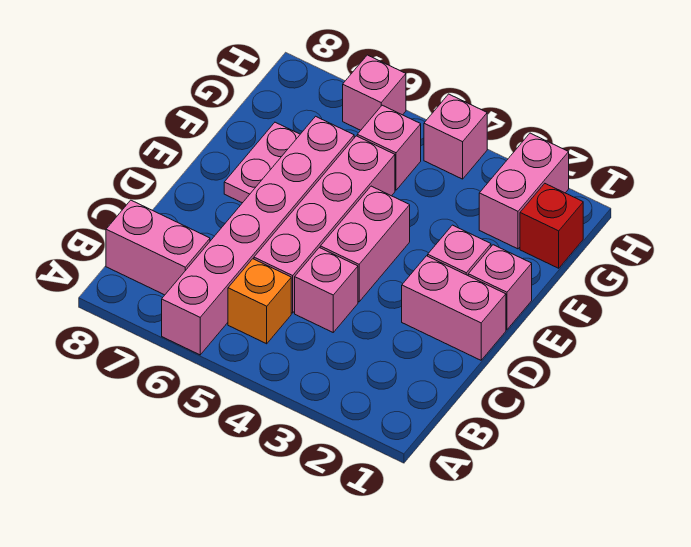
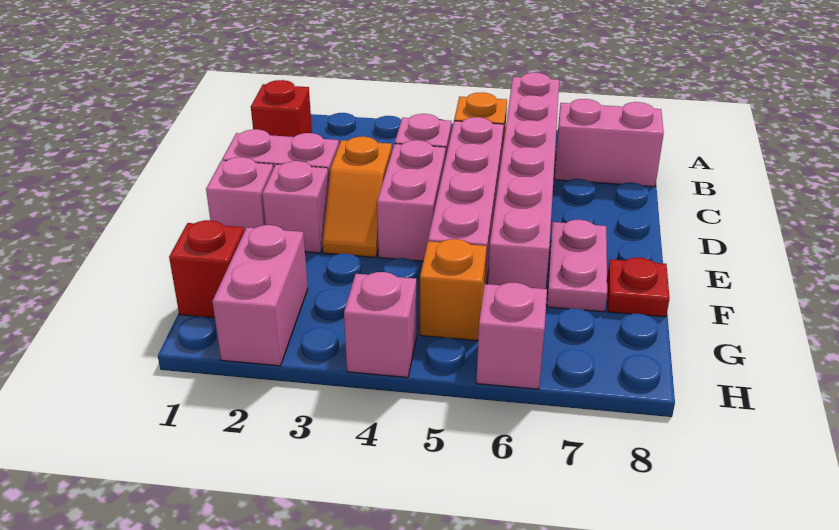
none -> red 1x1 brick [251,80,312,137]
none -> orange 1x2 slope [323,137,392,257]
none -> red 1x1 plate [607,257,670,317]
pink 1x1 brick [357,105,421,190] -> orange 1x1 brick [420,239,487,341]

